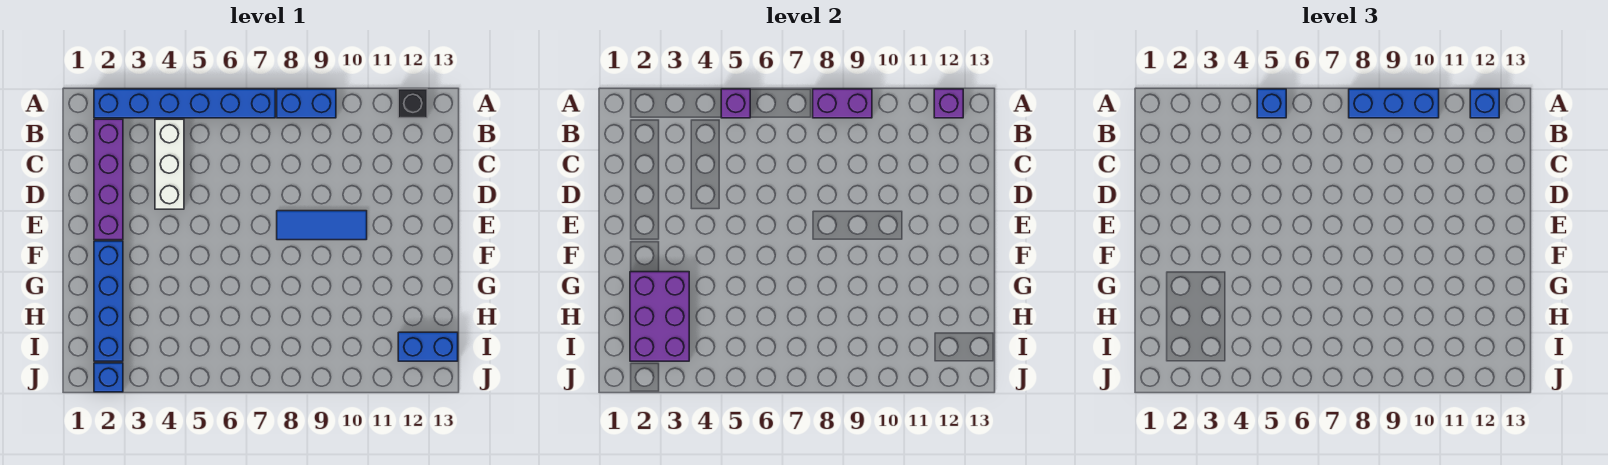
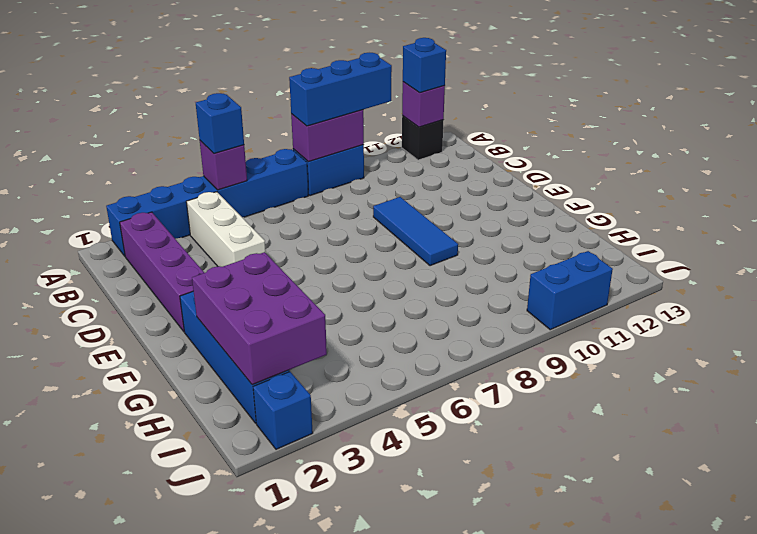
blue 1x3 tile [277,211,367,240] -> blue 1x3 tile turned to [373,197,458,266]
blue 1x2 brick [398,332,458,361] -> blue 1x2 brick moved to [527,251,613,330]

